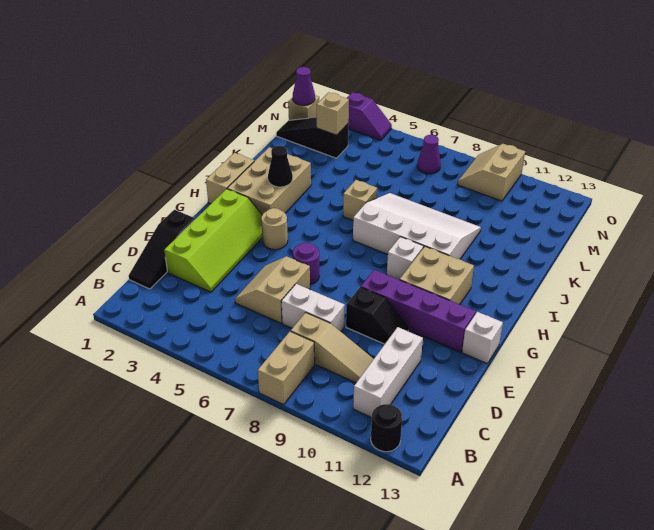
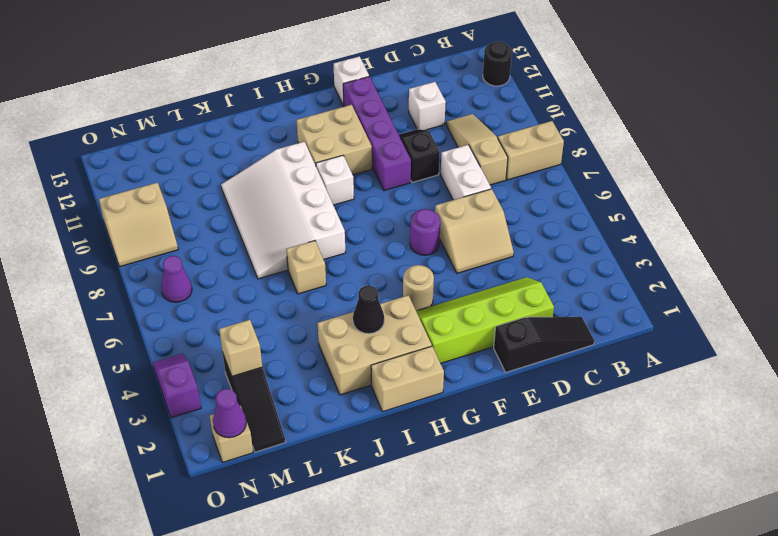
white 1x3 brick [353,327,423,418] -> white 1x1 brick [409,82,446,130]

